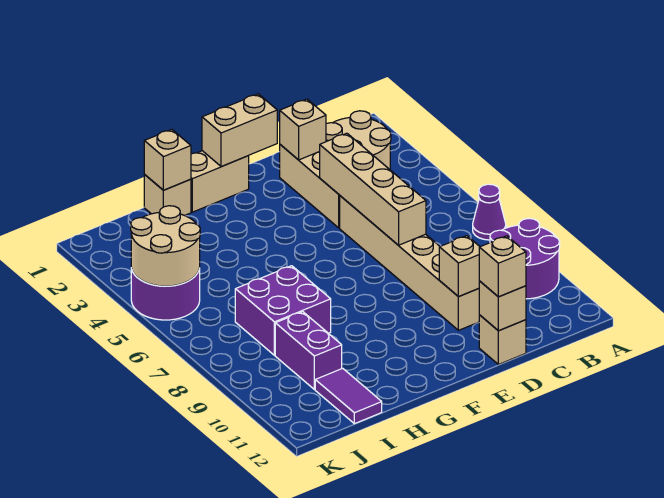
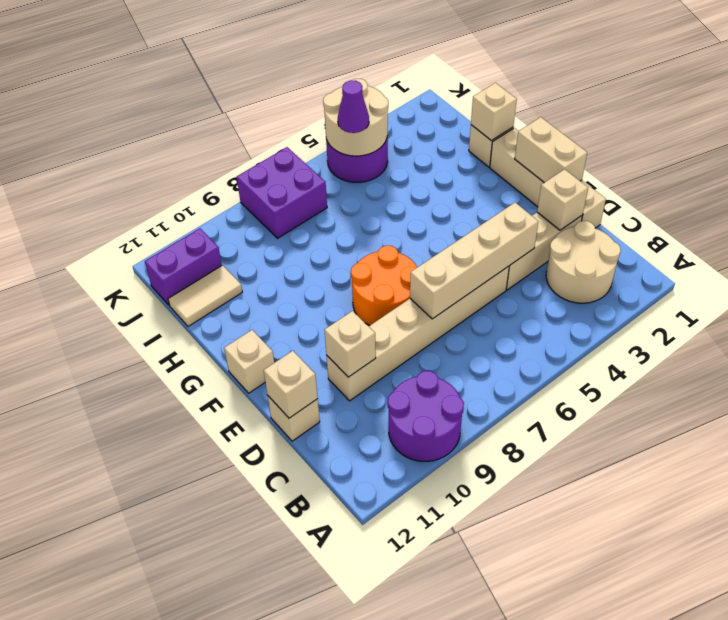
purple 1x1 cone [473,184,506,240] -> purple 1x1 cone moved to [338,80,369,133]
tan 1x1 brick [479,236,526,297] -> tan 1x1 brick moved to [224,330,274,393]
none -> orange 2x2 round brick [351,245,417,325]
tan 1x2 brick [191,151,249,212] -> tan 1x4 brick [490,128,606,228]
purple 2x2 brick [235,266,331,355] -> purple 2x2 brick moved to [237,147,327,238]
purple 1x2 brick [275,312,342,390] -> purple 1x2 brick moved to [145,228,222,305]
purple 1x2 tile [315,368,382,424] -> tan 1x2 tile [168,265,242,326]

